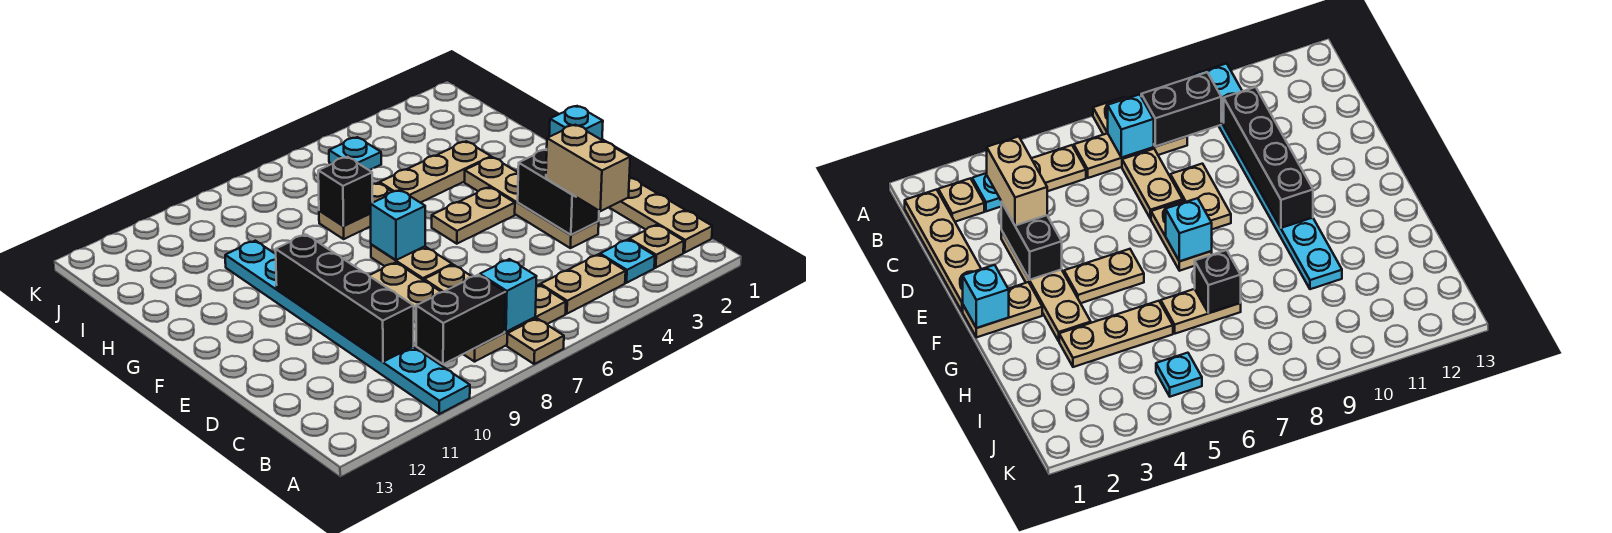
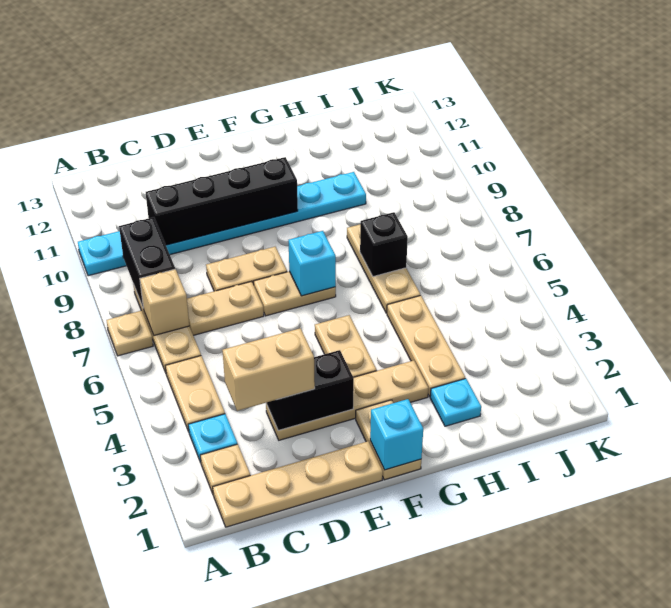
cyan 1x1 brick [480,259,536,332] -> tan 1x1 brick [140,269,189,335]
tan 1x2 plate [319,183,392,239] -> tan 1x3 plate [347,224,420,313]
cyan 1x1 plate [329,137,381,170] -> cyan 1x1 plate moved to [430,379,481,426]

